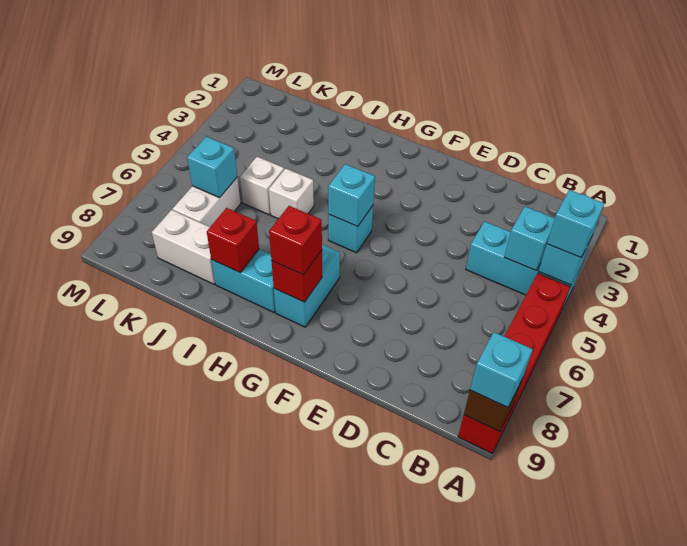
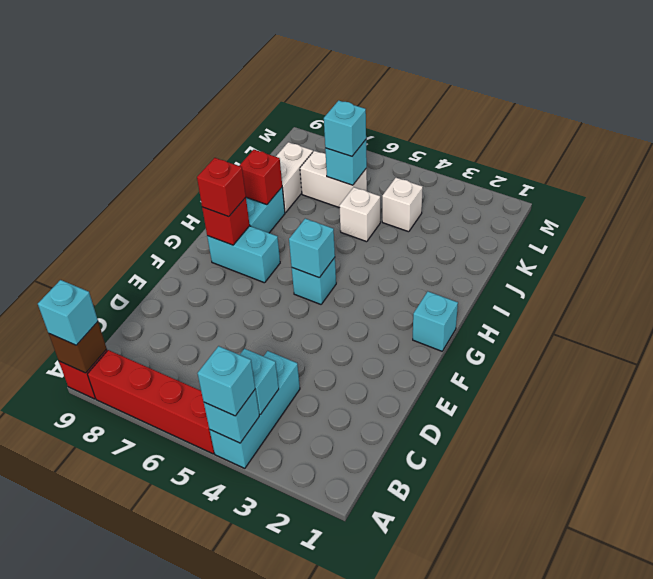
none -> cyan 1x1 brick [413,291,458,351]
white 1x1 brick [269,168,314,219] -> white 1x1 brick moved to [382,178,423,232]
none -> cyan 1x1 brick [324,100,366,156]

